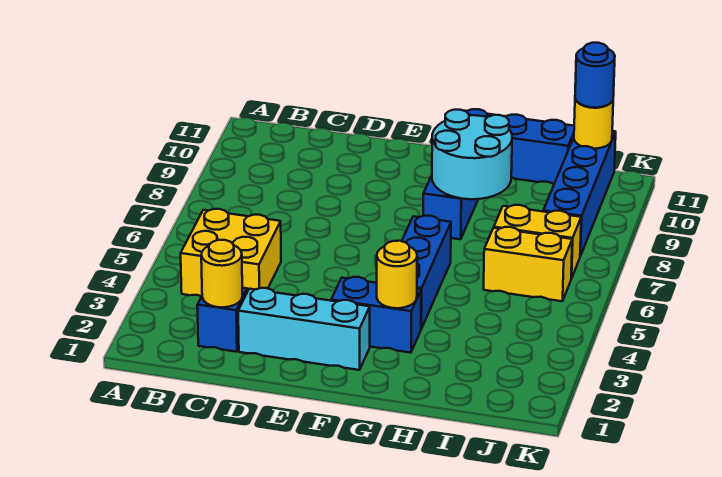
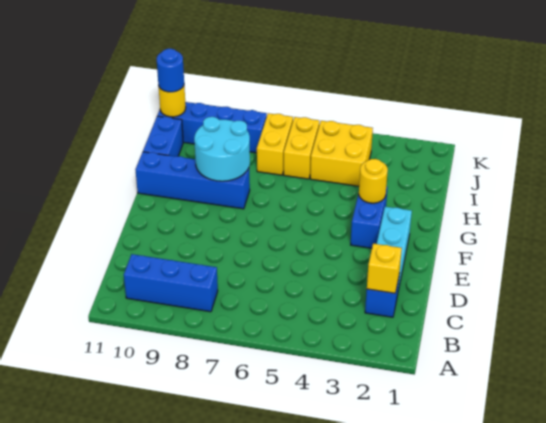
yellow 2x2 brick [181,209,281,296] -> yellow 2x2 brick moved to [310,121,373,186]
yellow 1x1 round brick [201,240,242,307] -> yellow 1x1 brick [367,244,402,293]
blue 1x3 brick [402,216,451,329] -> blue 1x3 brick moved to [124,254,218,312]

